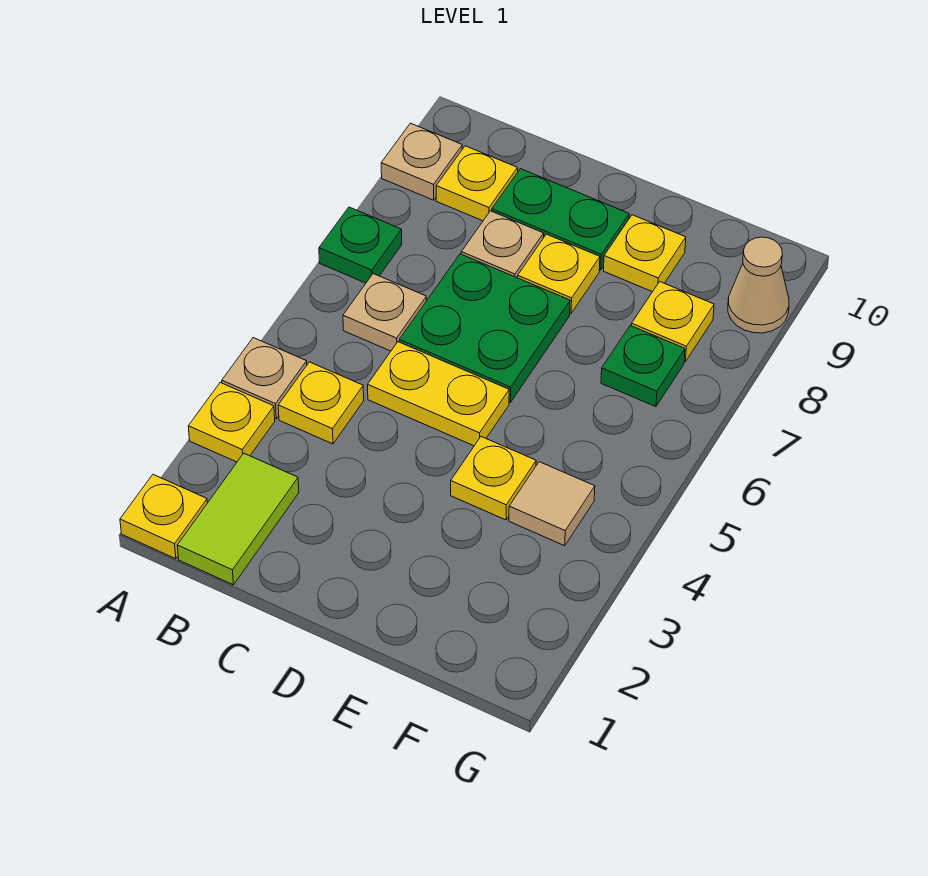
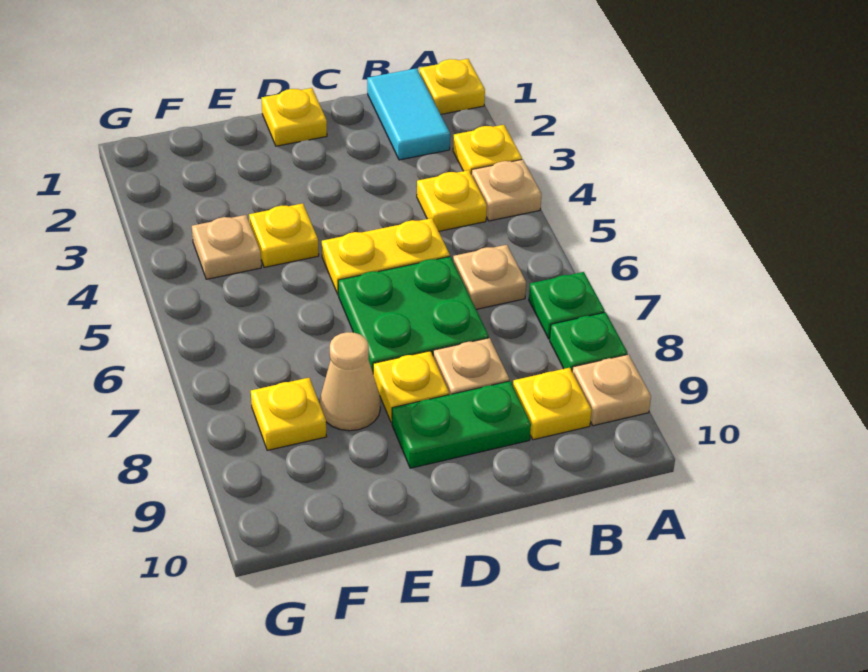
lime 1x2 tile [177,453,299,585] -> cyan 1x2 tile [367,68,450,160]
yellow 1x1 plate [604,215,686,292] -> yellow 1x1 plate moved to [261,88,327,146]
tan 1x1 tile [509,462,595,546] -> tan 1x1 plate [192,215,261,279]
green 1x1 plate [601,326,685,407] -> green 1x1 plate moved to [550,312,627,371]
tan 1x1 cone [728,237,789,333] -> tan 1x1 cone moved to [320,332,380,431]

